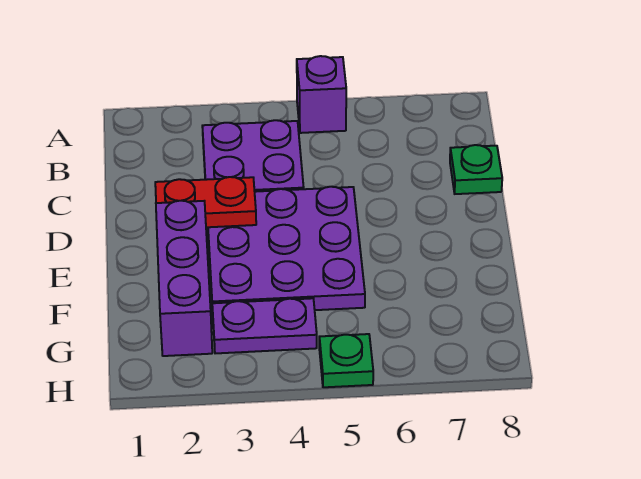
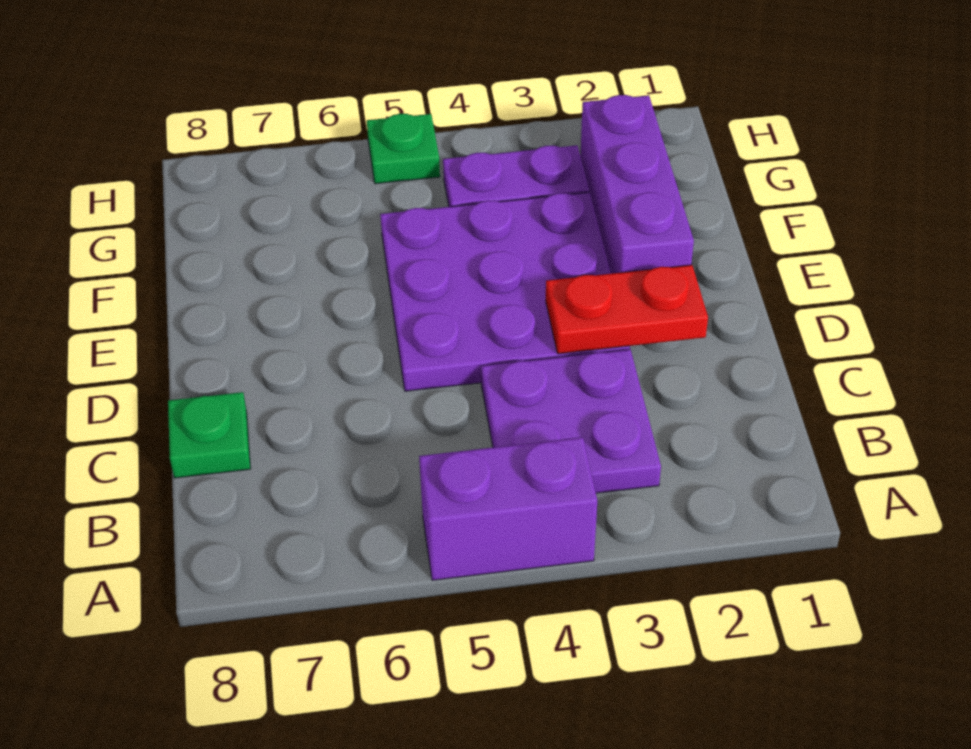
purple 1x1 brick [297,56,346,133] -> purple 1x2 brick [419,437,597,580]

